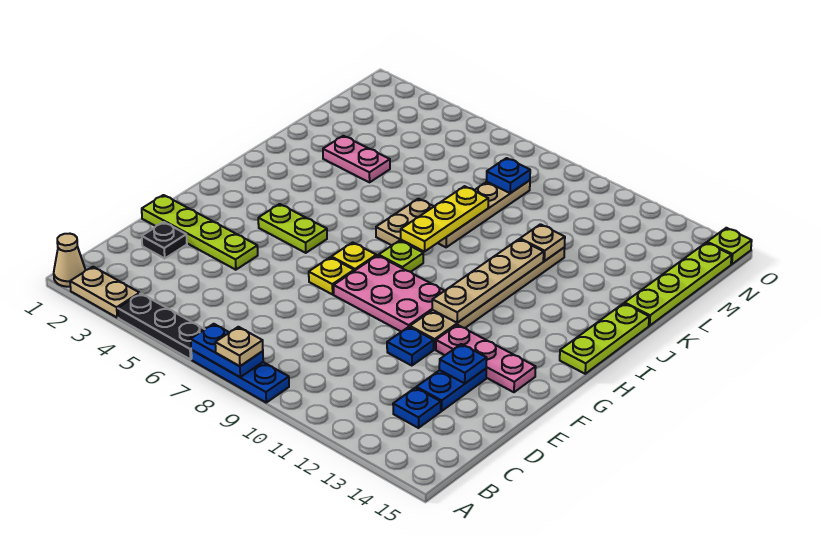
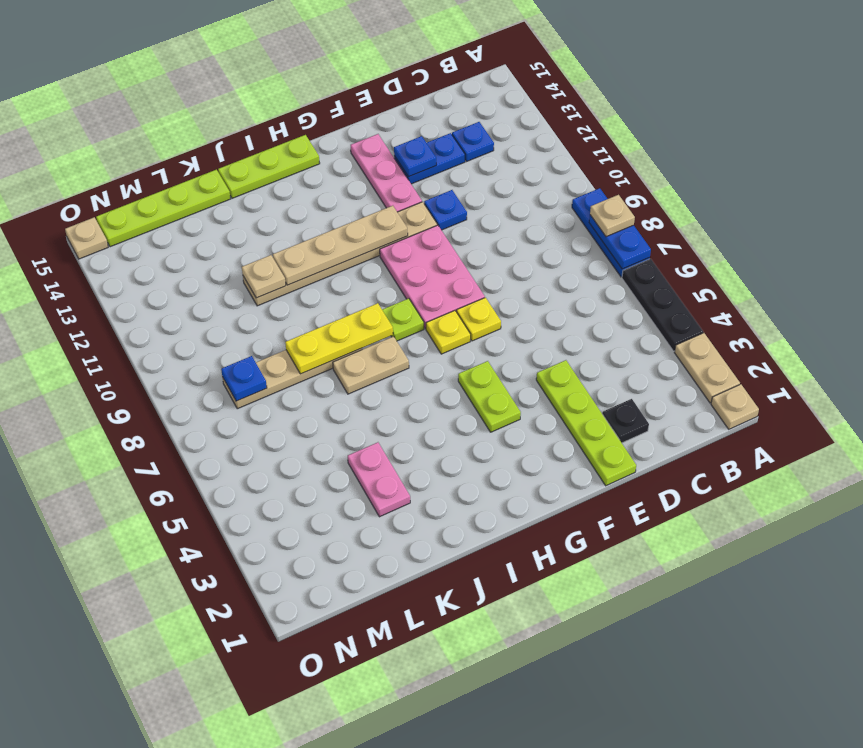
tan 1x1 cone [54,234,85,287] -> tan 1x1 plate [711,384,759,429]
lime 1x1 plate [707,228,752,264] -> tan 1x1 plate [65,217,108,259]

